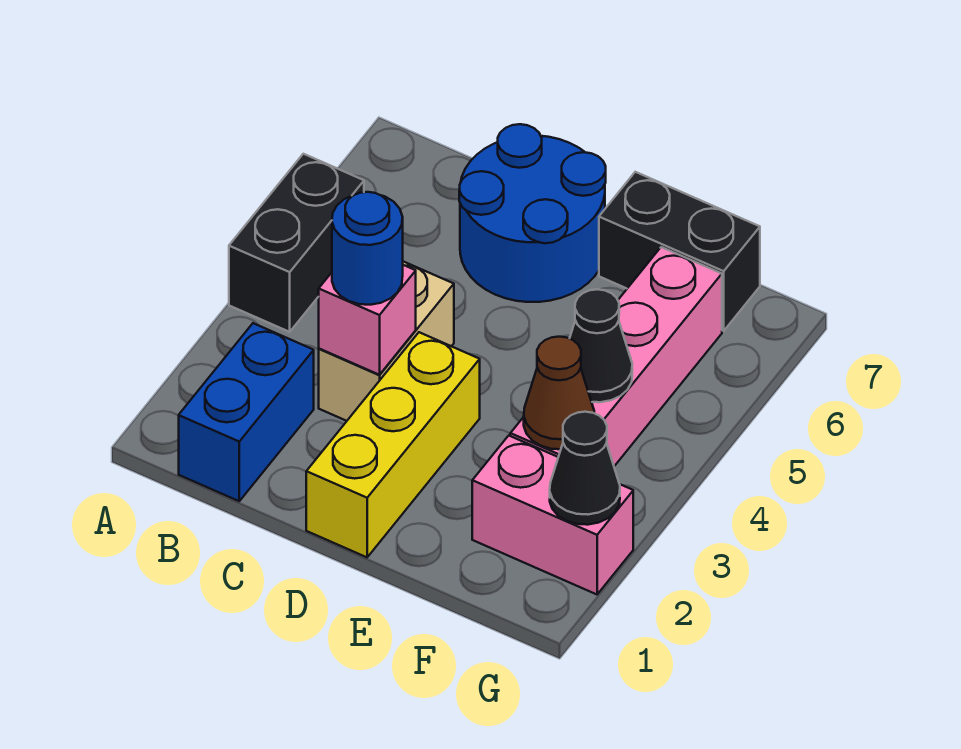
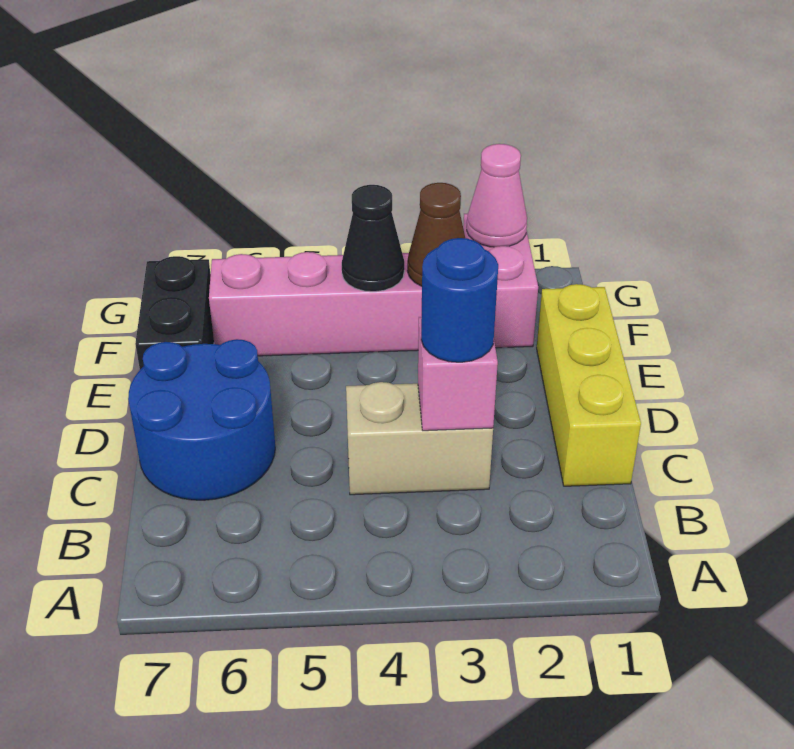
black 1x2 brick [229,154,364,332] -> none
blue 1x2 brick [179,323,314,501] -> none
yellow 1x3 brick [306,332,480,557] -> yellow 1x3 brick turned to [537,284,641,486]
black 1x1 cone [550,412,620,525] -> pink 1x1 cone [467,144,527,247]

